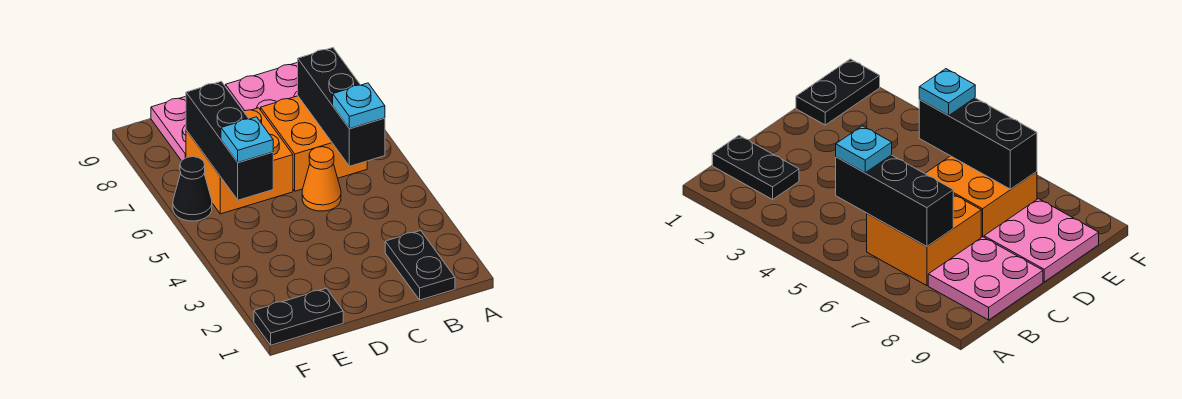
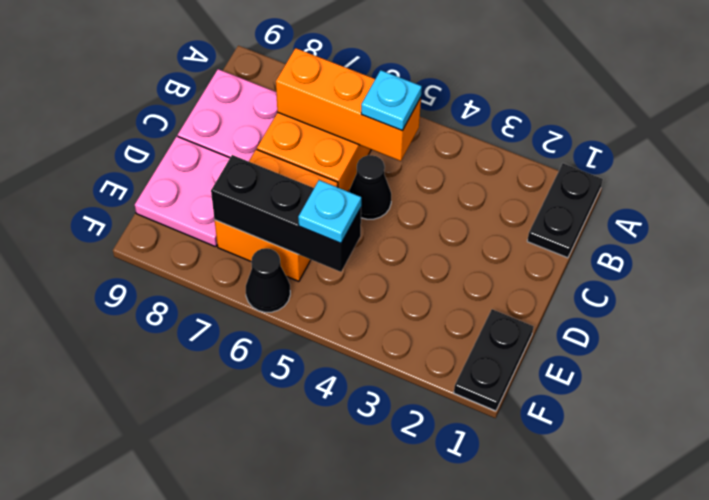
black 1x2 plate [385,230,455,300] -> black 1x2 plate turned to [527,163,603,258]
black 1x3 brick [298,48,385,166] -> orange 1x3 brick [276,48,421,161]
orange 1x1 cone [302,147,341,211] -> black 1x1 cone [349,155,391,219]

